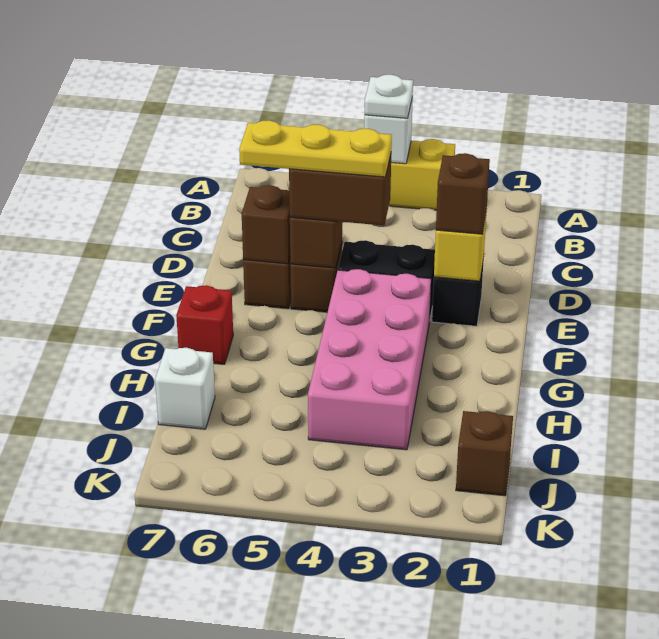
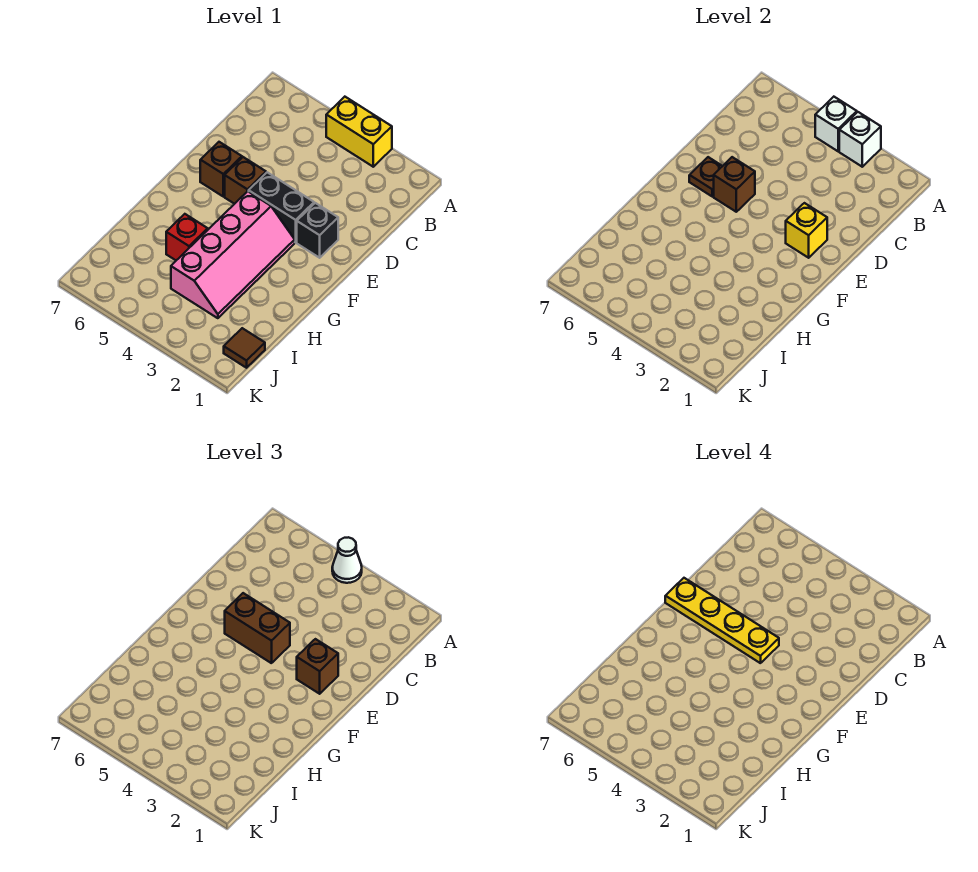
white 1x1 plate [365,75,413,118] -> white 1x1 cone [332,537,362,583]
yellow 1x3 plate [239,120,392,177] -> yellow 1x4 plate [665,578,779,663]
brown 1x1 brick [242,185,290,264] -> brown 1x1 plate [689,157,722,196]
pink 2x4 brick [308,269,431,450] -> pink 2x4 slope [171,191,295,318]
red 1x1 brick [176,285,233,364] -> red 1x1 brick moved to [166,214,208,260]
white 1x1 brick [155,348,215,429] -> white 1x1 brick moved to [839,112,881,167]
brown 1x1 brick [456,411,513,496] -> brown 1x1 tile [224,328,265,368]

